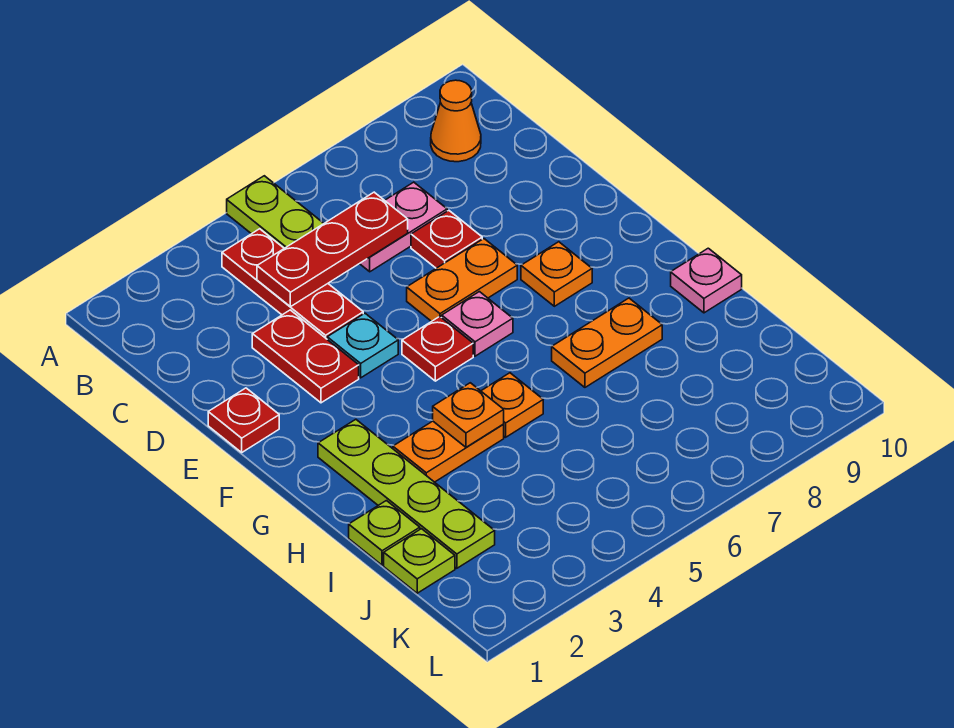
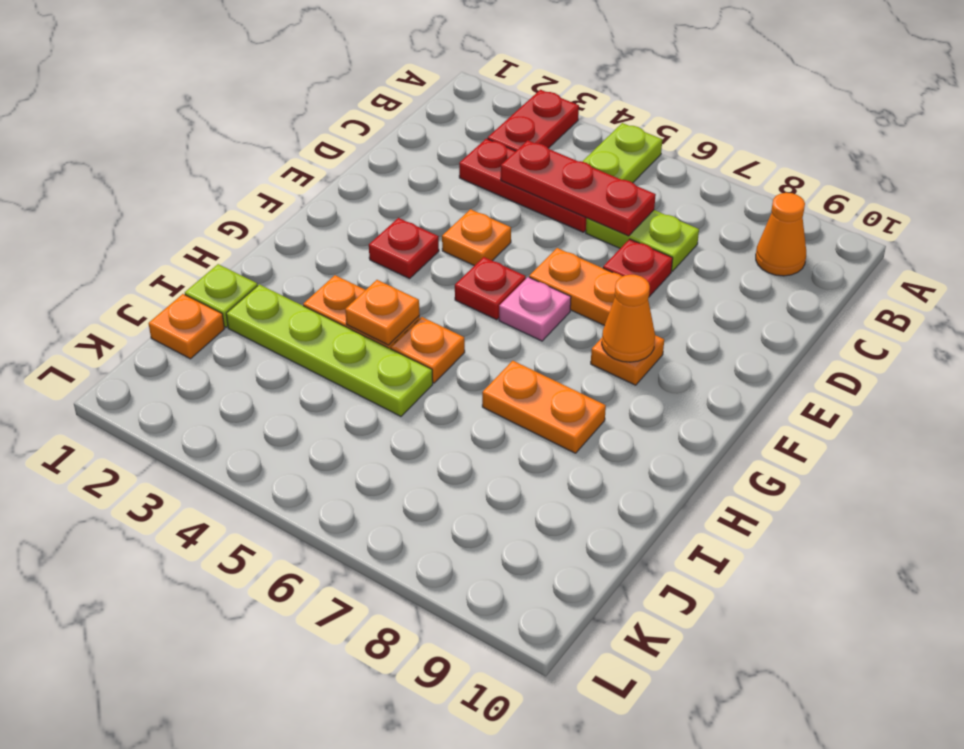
red 1x3 plate [222,229,363,339] -> red 1x3 plate turned to [459,139,586,232]
pink 1x2 plate [360,182,447,272] -> lime 1x2 plate [586,210,699,271]
red 1x2 plate [252,310,359,403] -> red 1x2 plate moved to [488,90,579,151]
red 1x1 plate [208,388,279,452] -> red 1x1 plate moved to [369,218,439,279]
cyan 1x1 plate [327,313,398,378] -> orange 1x1 plate [442,209,511,266]
none -> orange 1x1 cone [602,275,655,362]
lime 1x4 plate [318,419,495,568] -> lime 1x4 plate turned to [226,284,433,416]
pink 1x1 plate [671,248,742,313] -> none
lime 1x1 plate [384,529,455,593] -> orange 1x1 plate [148,294,224,359]

